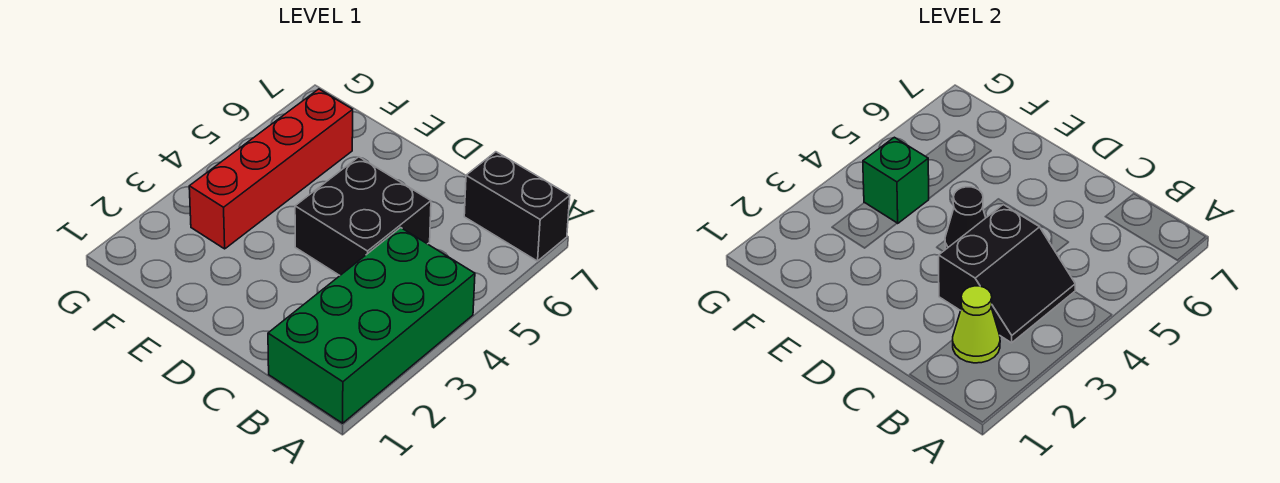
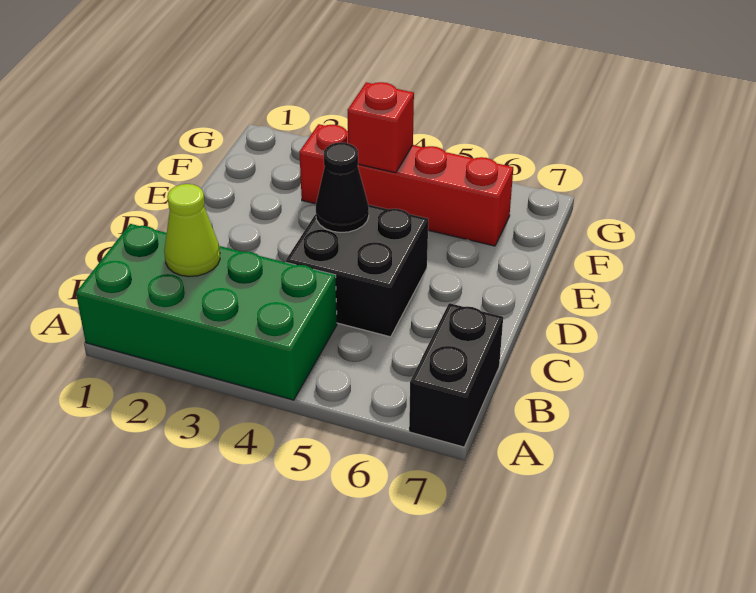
black 2x2 slope [939,205,1075,343] -> none
green 1x1 brick [863,137,929,223] -> red 1x1 brick [347,82,414,173]

